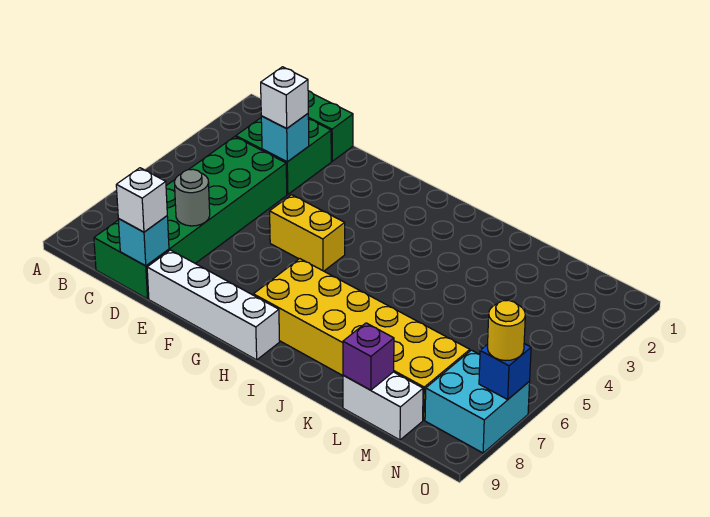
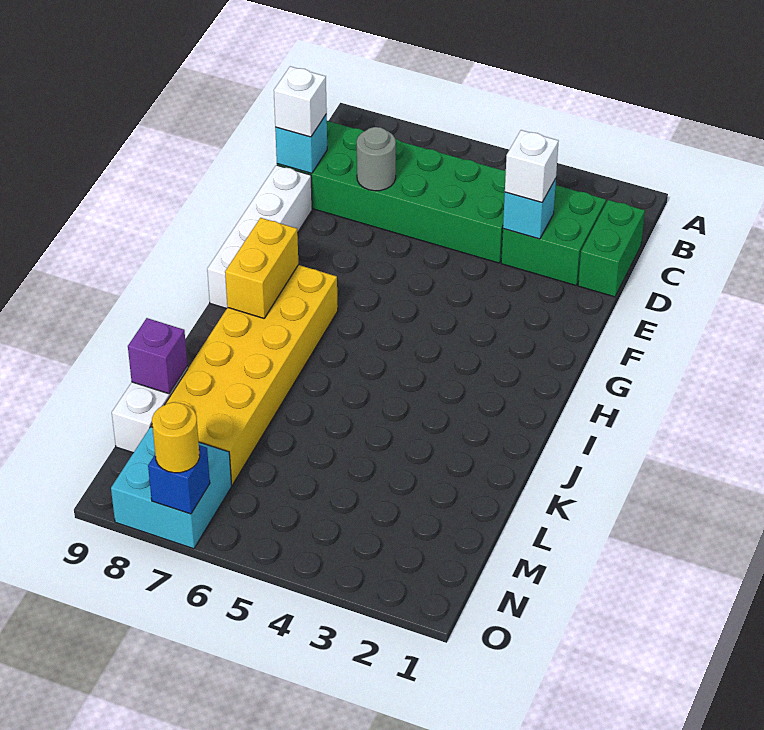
yellow 1x2 brick [270,195,345,271] -> yellow 1x2 brick moved to [225,218,298,318]

